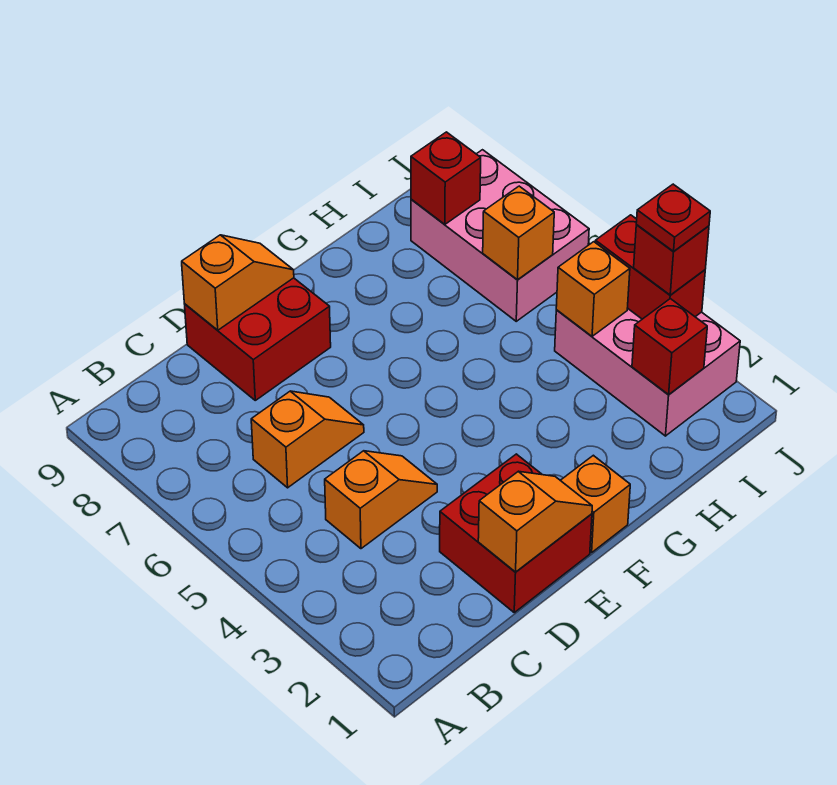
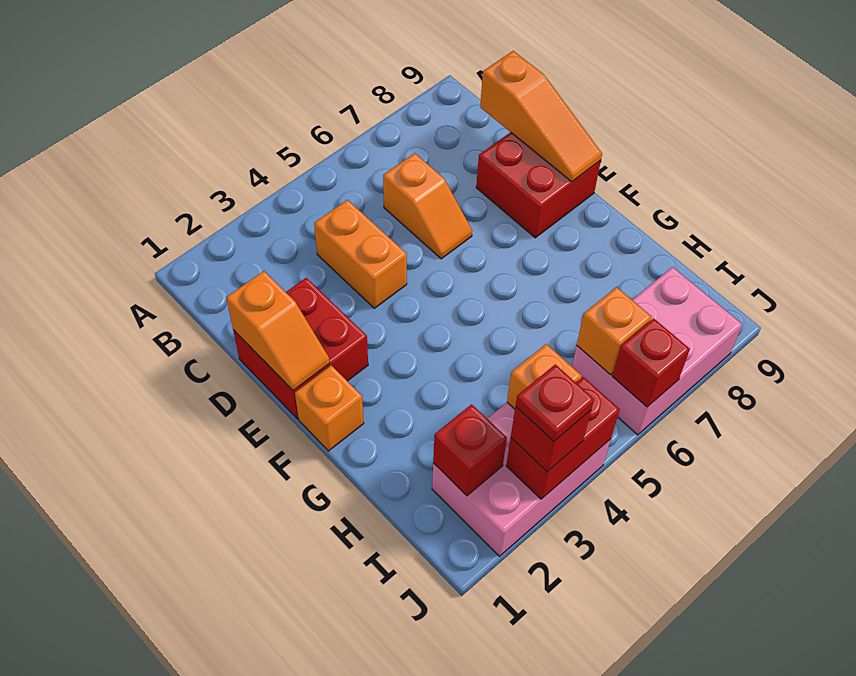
orange 1x2 slope [325,451,437,549] -> orange 1x2 brick [314,200,407,308]
orange 1x2 slope [182,235,294,330] -> orange 1x3 slope [480,51,602,181]
red 1x1 brick [411,132,481,224] -> red 1x1 brick moved to [612,318,690,407]

